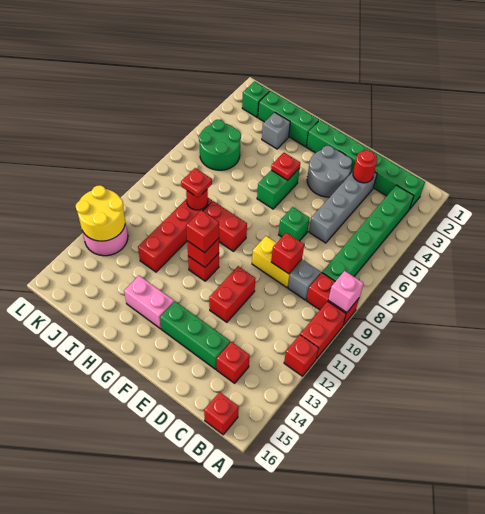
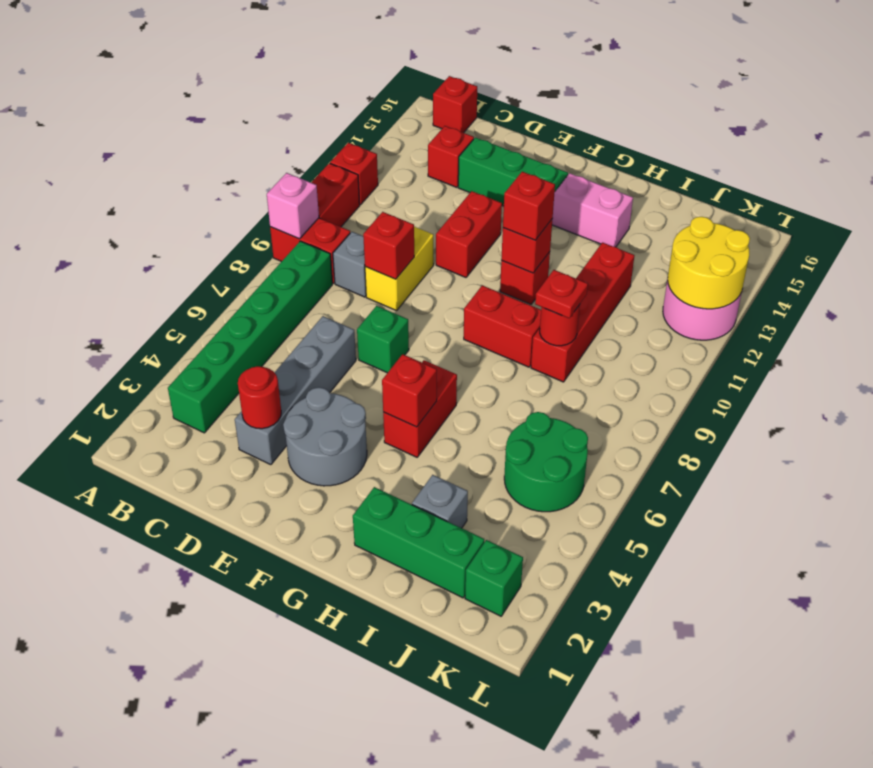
green 1x6 brick [307,120,425,208] -> none
yellow 1x2 brick [252,236,302,288] -> yellow 1x2 brick turned to [365,226,434,311]
green 1x2 brick [257,168,300,209] -> red 1x2 brick [383,360,457,457]
red 1x1 plate [271,153,300,180] -> red 1x1 brick [382,354,437,427]

